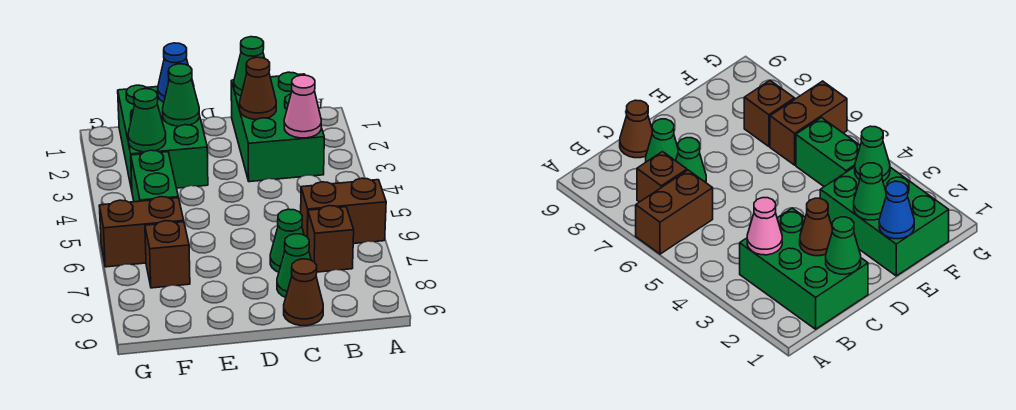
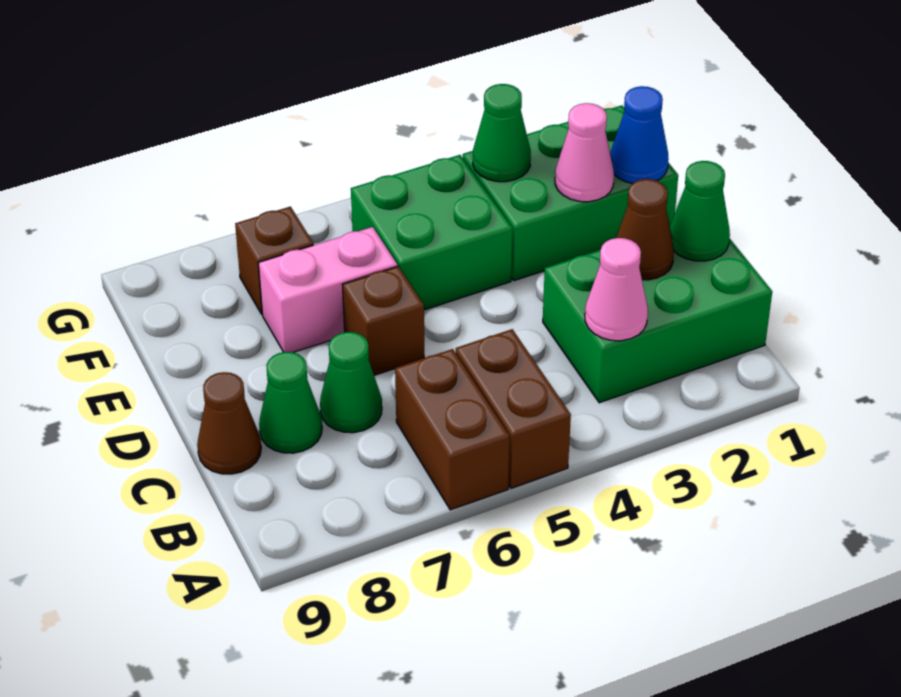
brown 1x1 brick [308,206,354,272] -> brown 1x1 brick moved to [342,266,424,375]
green 1x1 cone [163,64,199,126] -> pink 1x1 cone [555,103,614,202]
none -> pink 1x2 brick [258,227,397,352]
green 1x2 brick [131,150,178,202] -> green 2x2 brick [351,155,512,310]
brown 1x2 brick [99,197,184,267] -> brown 1x2 brick moved to [456,329,571,488]

